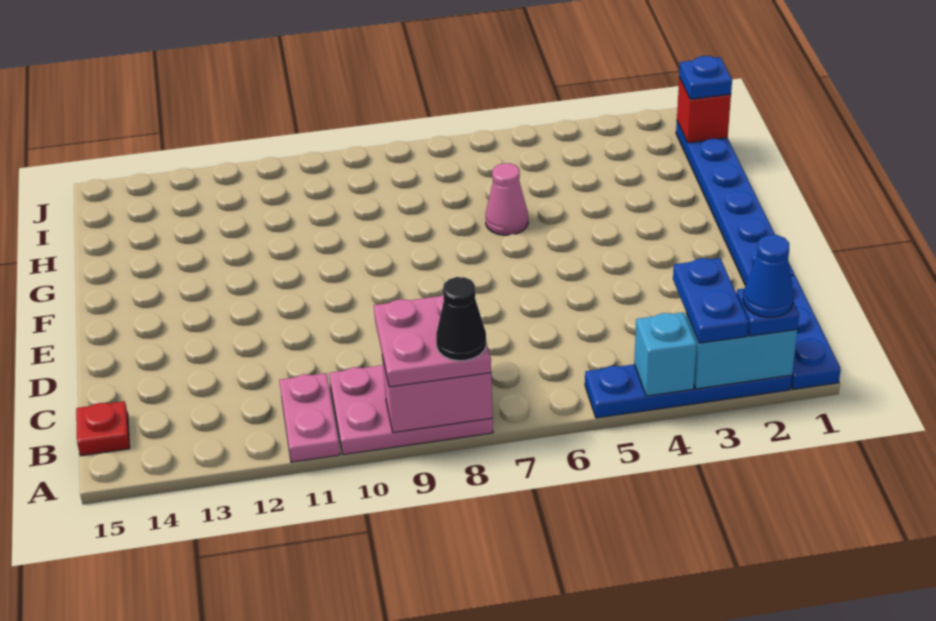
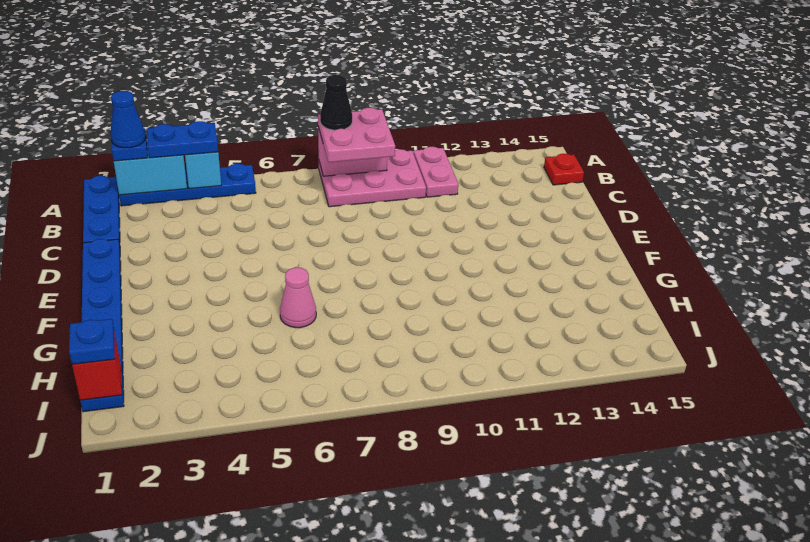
blue 1x2 plate [673,258,749,343] -> blue 1x2 plate turned to [147,121,218,158]

